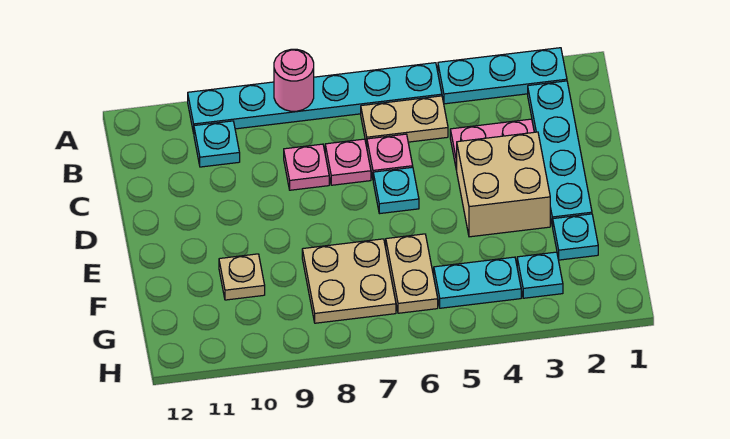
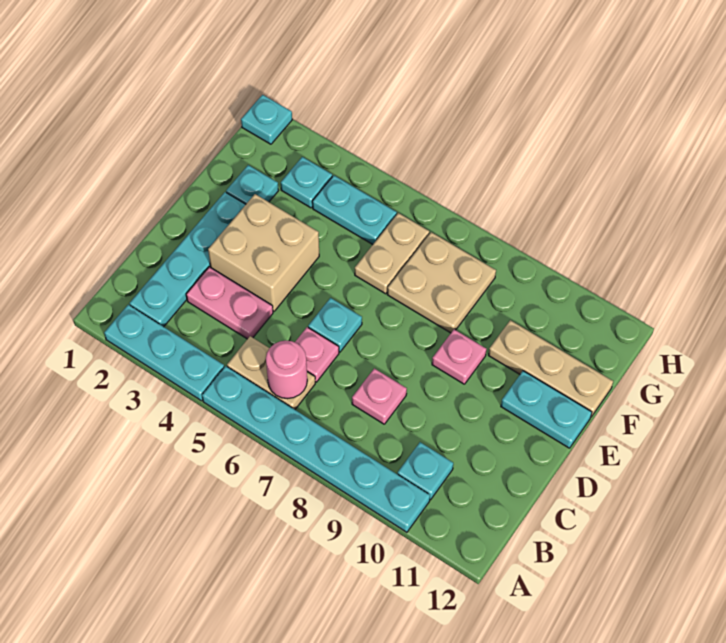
pink 1x1 round brick [274,49,314,111] -> pink 1x1 round brick moved to [266,341,307,399]
pink 1x1 plate [325,139,371,185] -> pink 1x1 plate moved to [432,329,486,384]
none -> cyan 1x2 plate [501,371,592,448]
tan 1x1 plate [219,254,265,300] -> tan 1x3 plate [488,320,613,417]
none -> cyan 1x1 plate [241,95,292,144]

